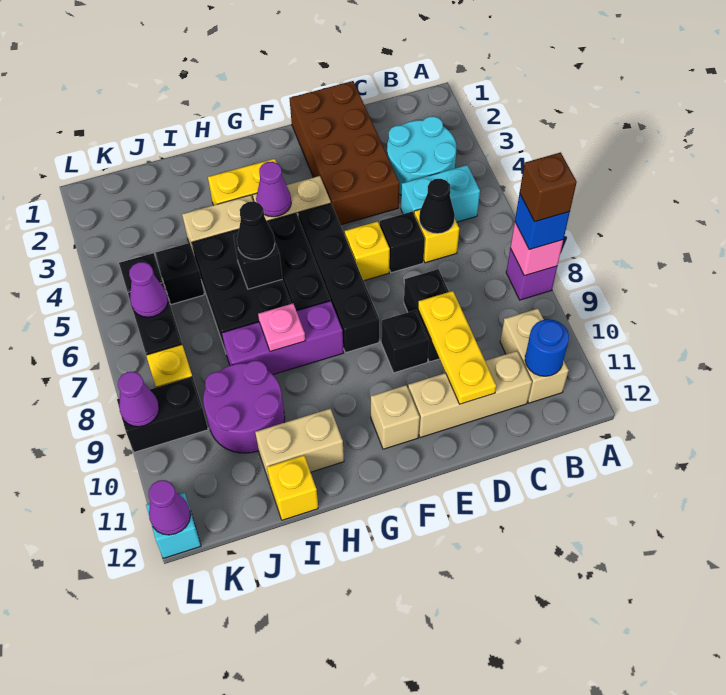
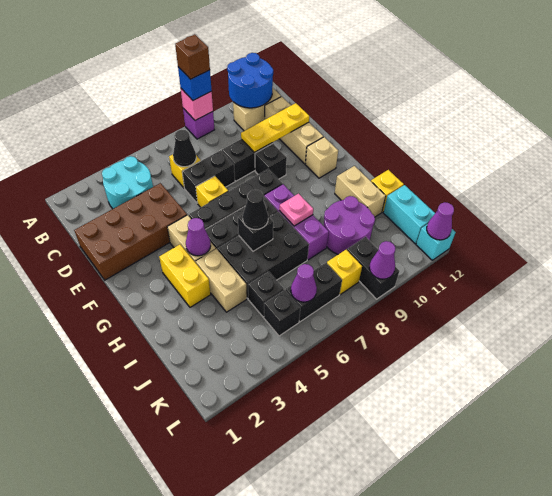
cyan 1x2 brick [401,165,480,222] -> cyan 1x2 brick moved to [383,185,435,244]
blue 1x1 round brick [525,319,569,376] -> blue 2x2 round brick [227,53,273,108]
black 1x1 brick [380,212,425,273] -> black 1x2 brick [182,150,235,203]

